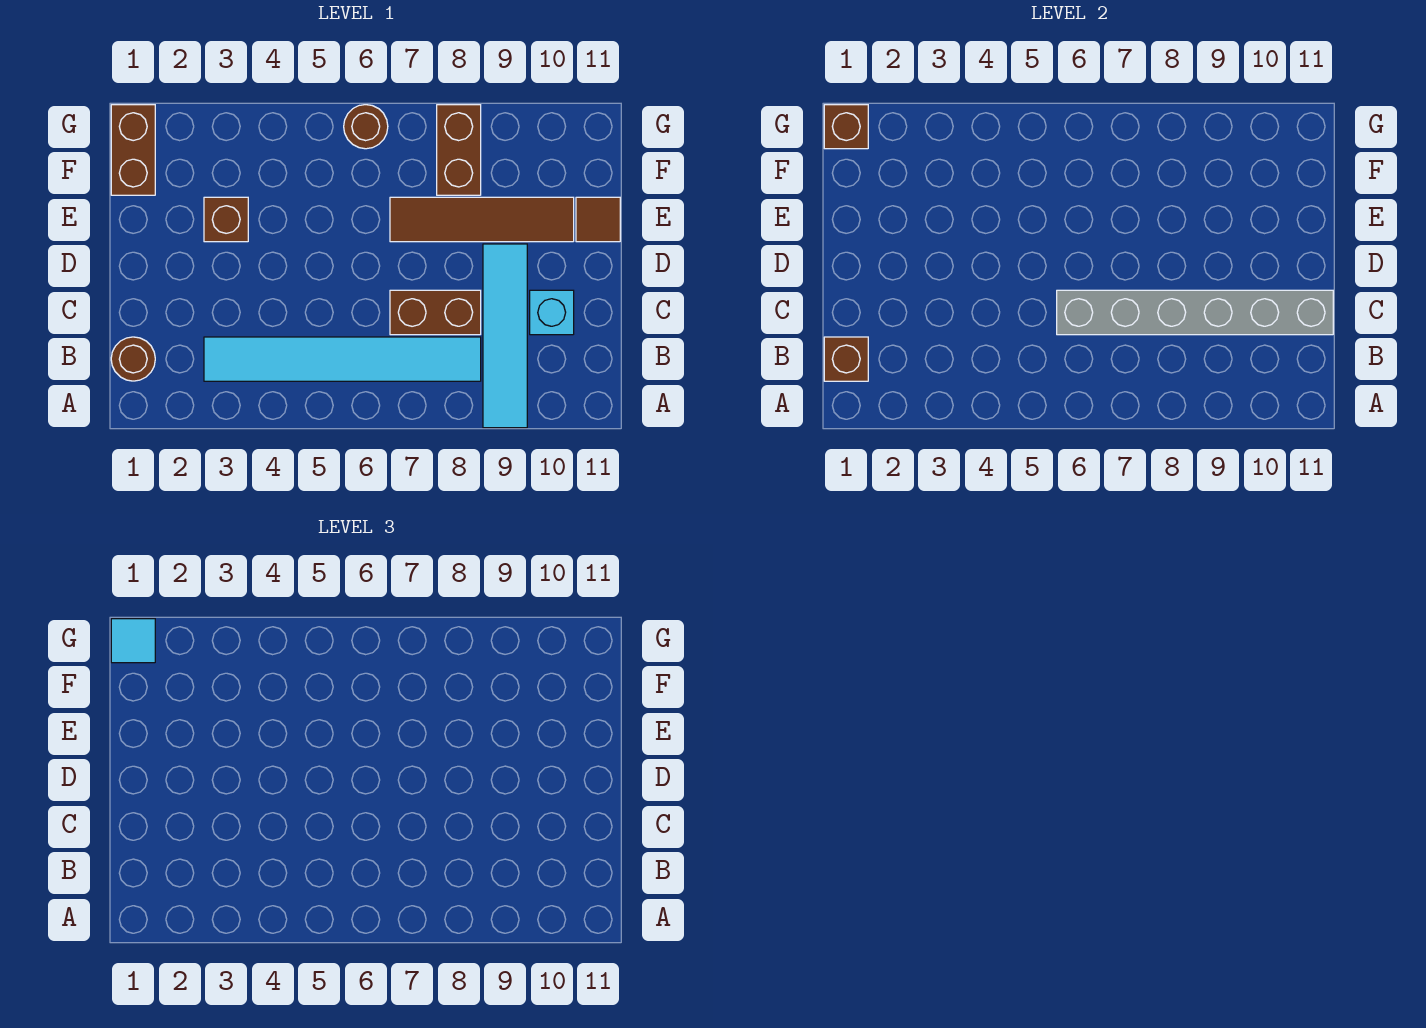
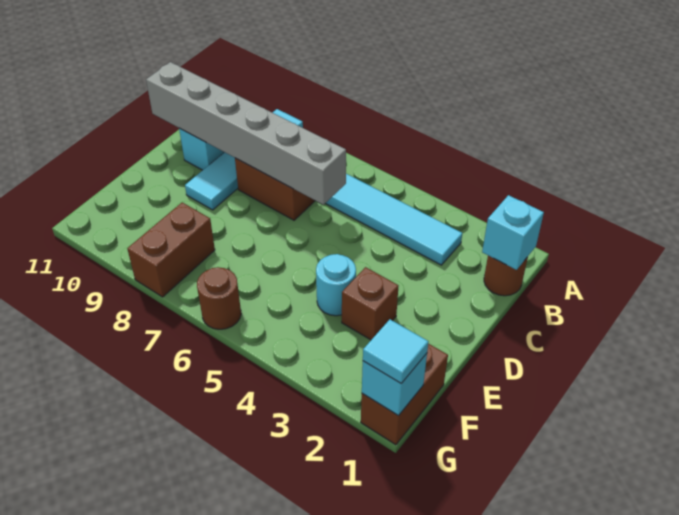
brown 1x1 brick [824,337,868,381] -> cyan 1x1 brick [482,195,544,270]
none -> cyan 1x1 round brick [316,254,356,316]
brown 1x4 tile [390,197,574,242] -> none
brown 1x1 tile [576,197,620,242] -> none
brown 1x1 brick [824,105,868,149] -> cyan 1x1 brick [362,353,427,416]

